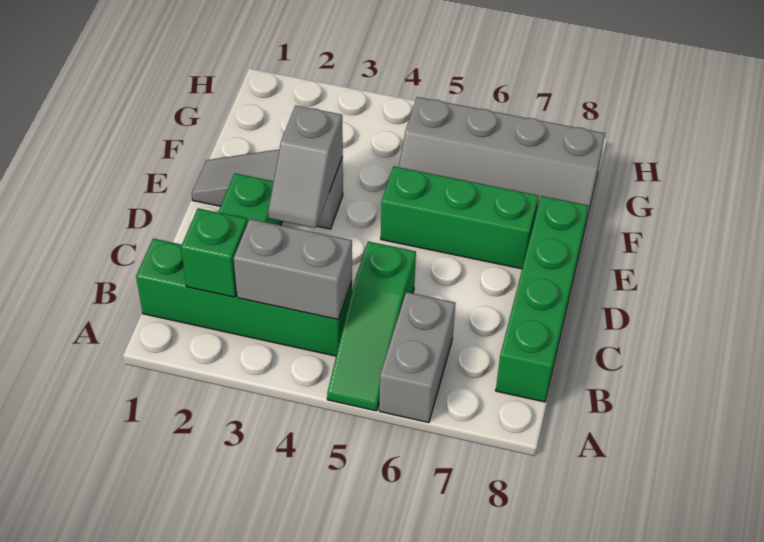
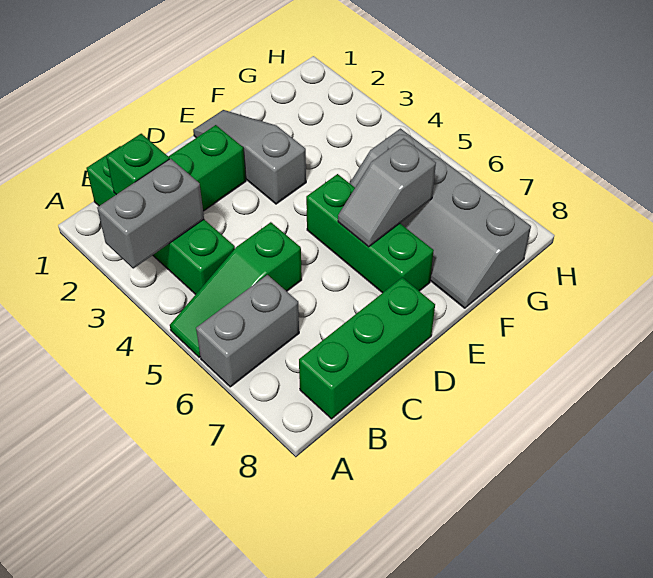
grey 1x2 brick [234,219,352,320] -> grey 1x2 brick turned to [97,159,204,269]
green 1x4 brick [496,196,588,402] -> green 1x3 brick [299,278,435,419]
grey 1x2 slope [268,105,343,228] -> grey 1x2 slope moved to [338,138,436,247]

